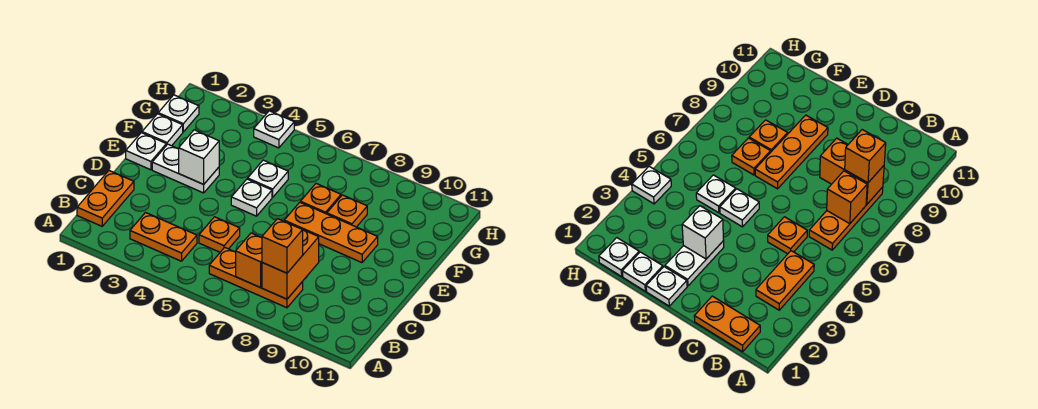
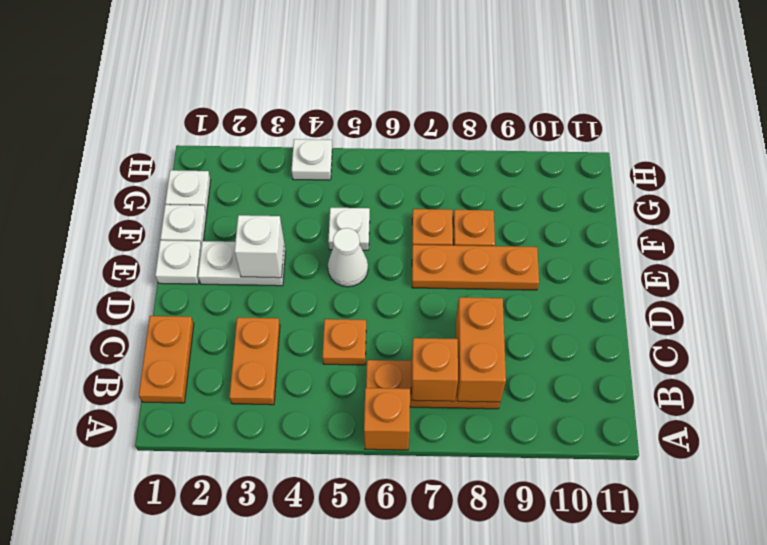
orange 1x2 plate [130,213,197,261] -> orange 1x2 plate turned to [229,317,280,405]
orange 1x1 brick [262,219,303,273] -> orange 1x1 brick moved to [364,388,410,450]
white 1x1 plate [231,179,272,216] -> white 1x1 cone [328,228,368,287]

